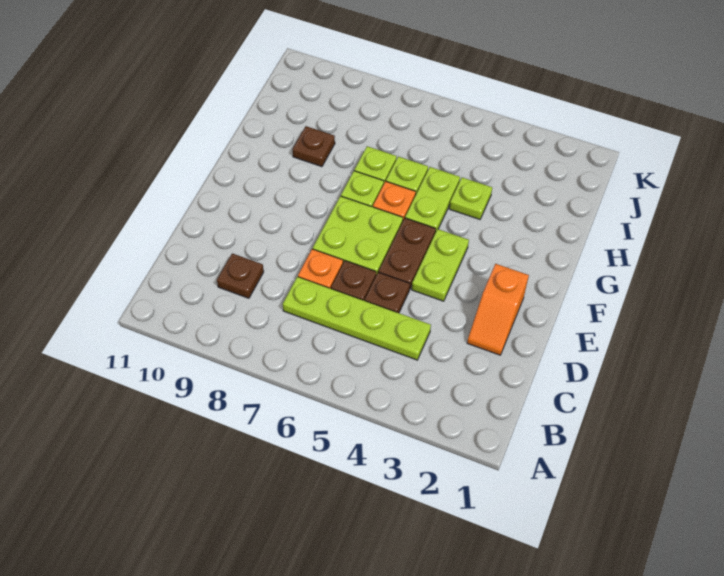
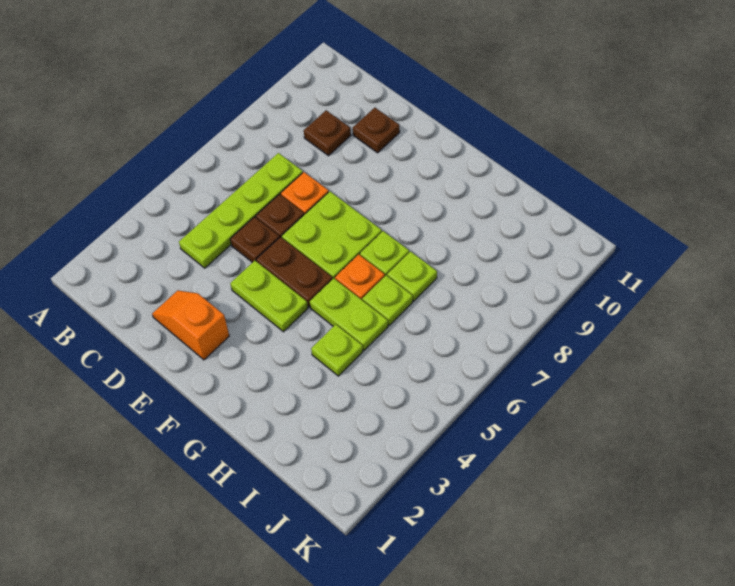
brown 1x1 plate [293,126,335,167] -> brown 1x1 plate moved to [353,108,400,153]

